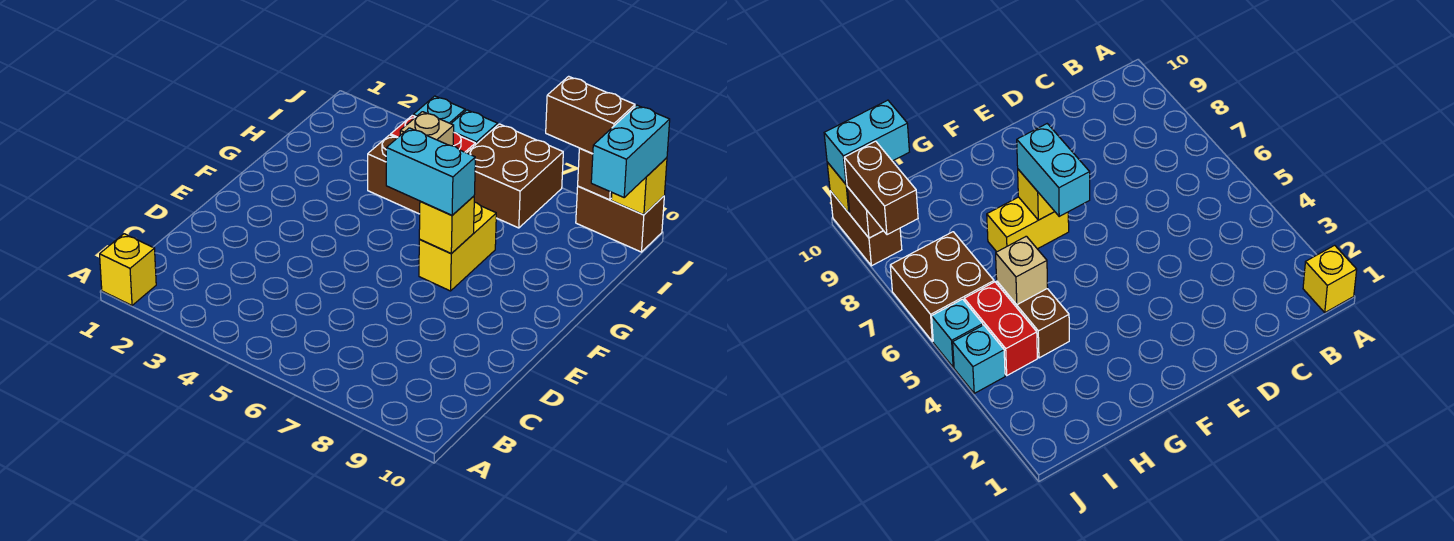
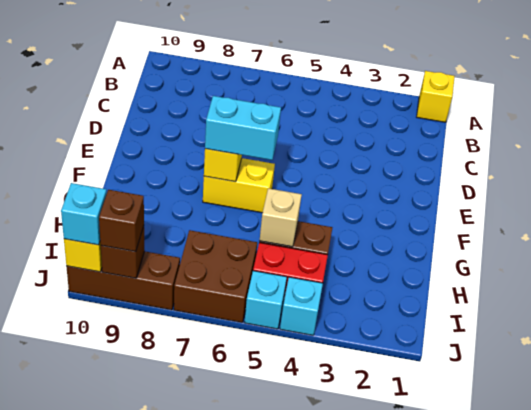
yellow 1x2 brick [419,202,496,291] -> yellow 1x2 brick turned to [203,158,275,213]
cyan 1x2 brick [591,105,670,197] -> cyan 1x1 brick [61,183,107,245]
brown 1x2 brick [546,76,635,154] -> brown 1x1 brick [99,190,144,252]
brown 1x2 brick [576,186,664,252] -> brown 1x3 brick [66,251,180,310]

